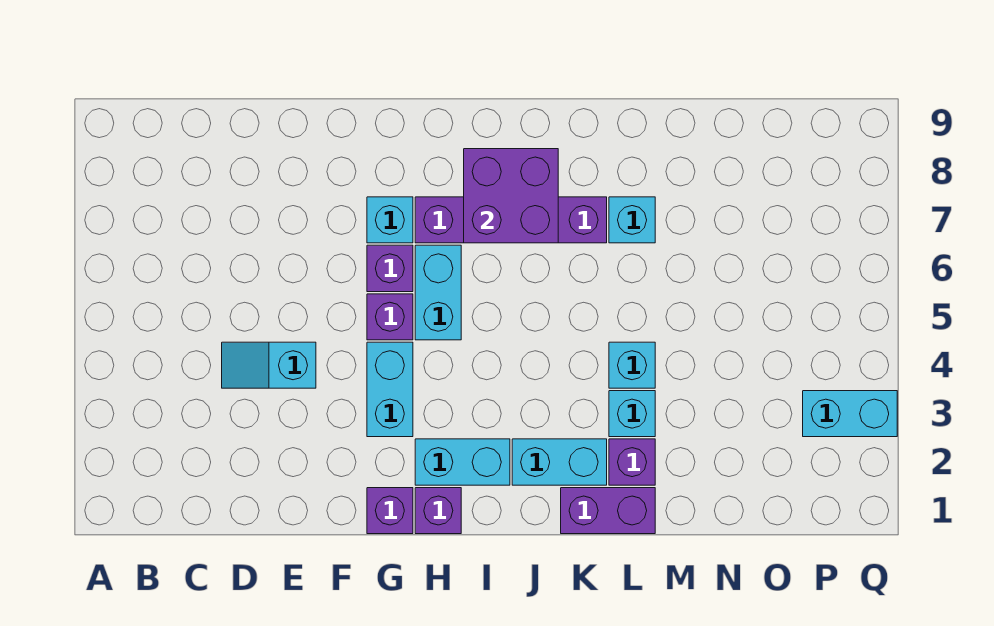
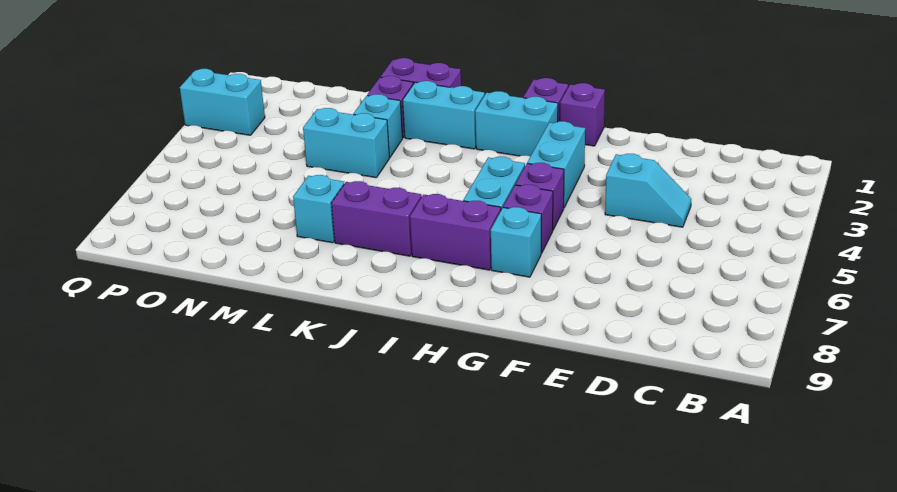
purple 2x2 brick [464,149,558,243] -> none
cyan 1x1 brick [609,342,655,388] -> cyan 1x2 brick [303,108,389,178]

